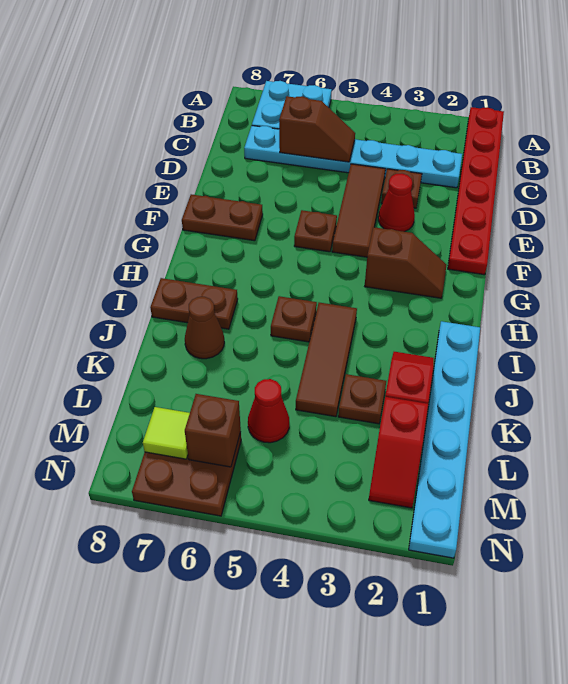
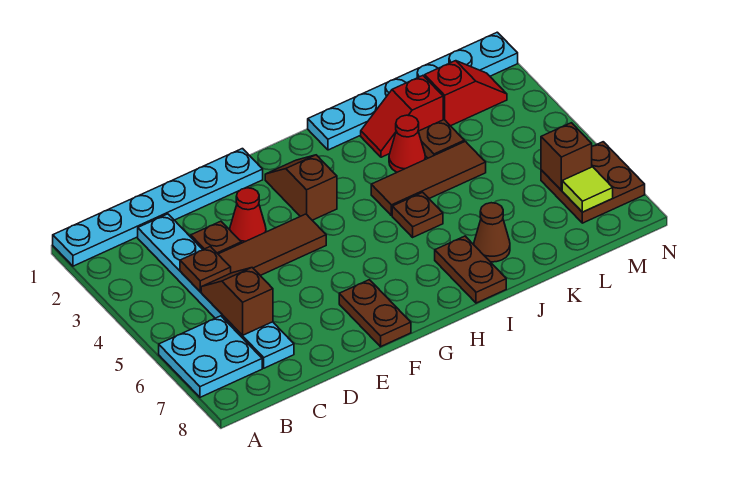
red 1x6 plate [448,107,504,275] -> cyan 1x6 plate [53,149,263,266]
brown 1x1 plate [294,210,337,252] -> brown 1x1 plate moved to [180,246,231,292]
red 1x1 cone [248,379,289,443] -> red 1x1 cone moved to [389,115,425,172]

